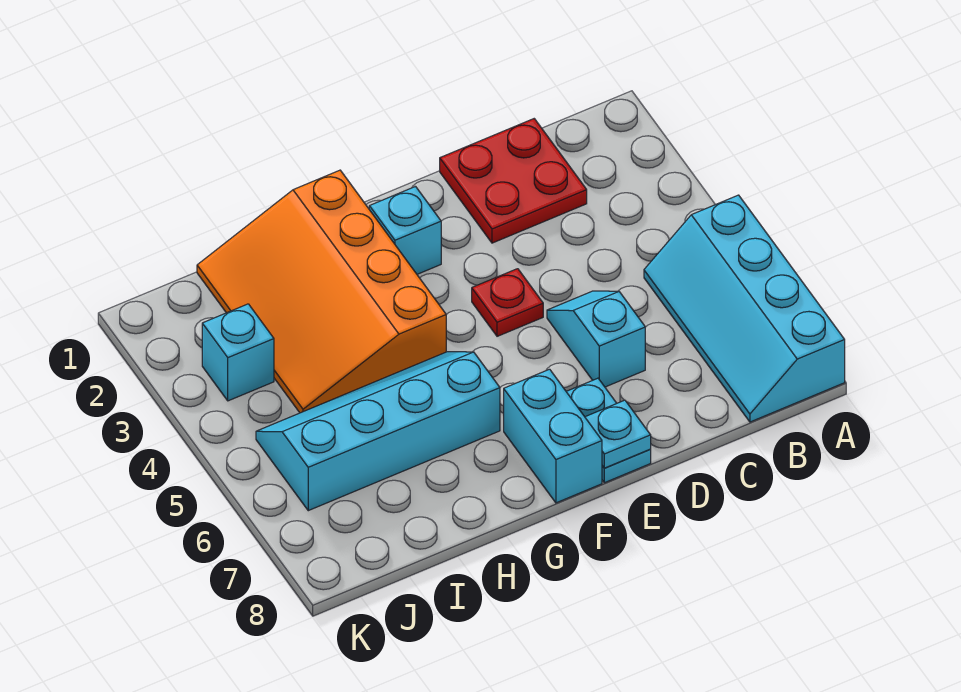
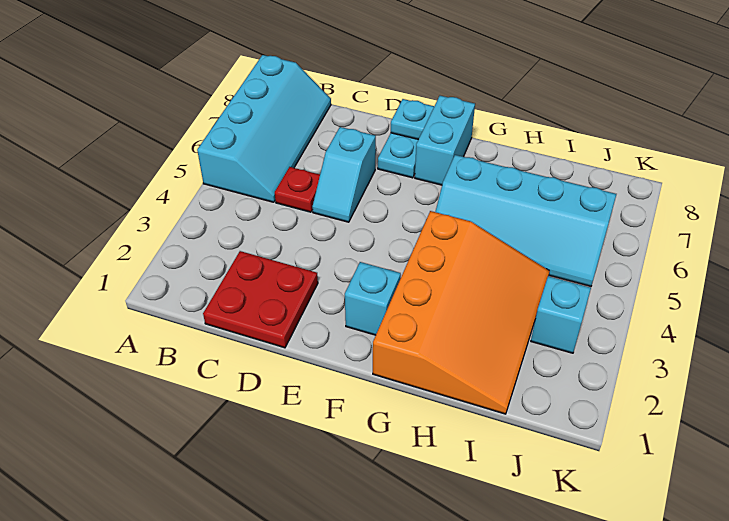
red 1x1 plate [472,269,543,336] -> red 1x1 plate moved to [275,167,320,212]

